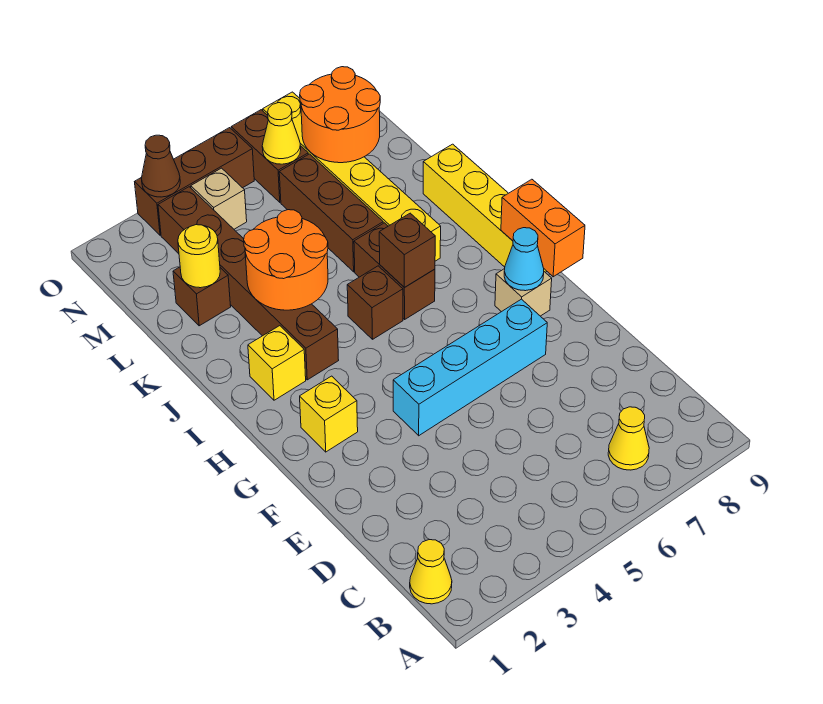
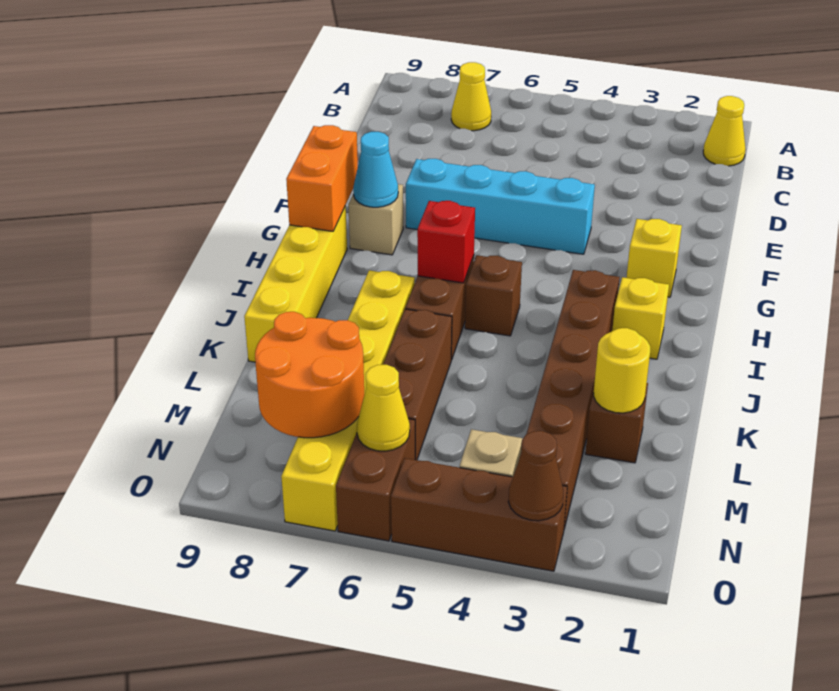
brown 1x1 brick [379,213,435,288] -> red 1x1 brick [417,201,475,283]
orange 2x2 round brick [244,210,328,310] -> none

